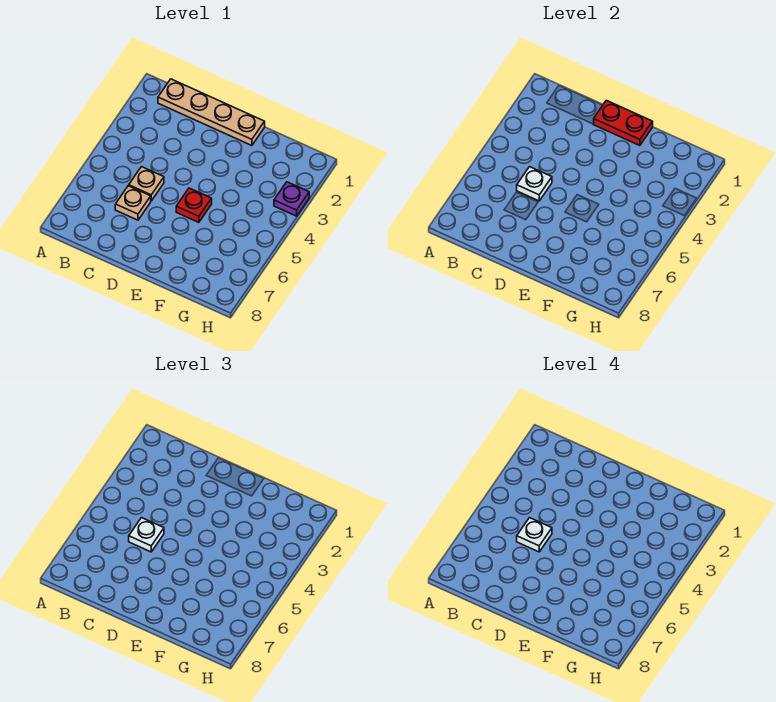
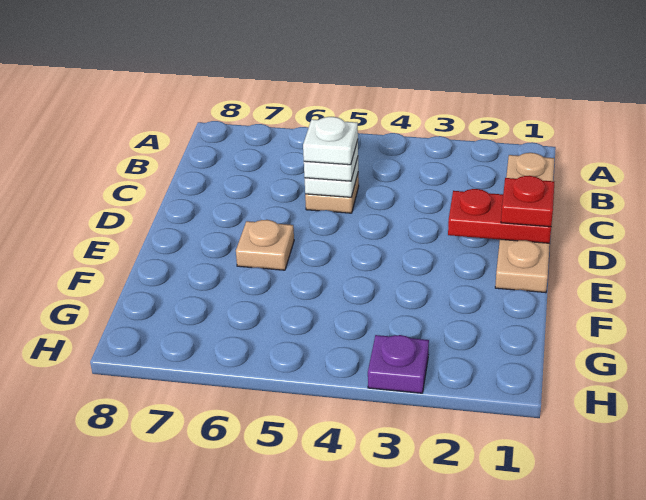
tan 1x1 plate [115,186,151,220] -> tan 1x1 plate moved to [236,220,294,270]
red 1x2 plate [594,100,653,146] -> red 1x2 plate turned to [448,189,551,243]
red 1x1 plate [176,188,212,222] -> red 1x1 plate moved to [501,176,554,227]

